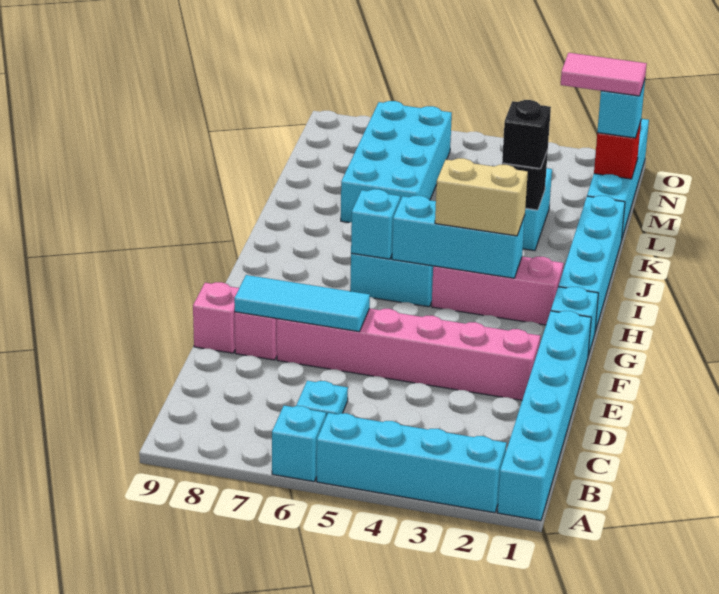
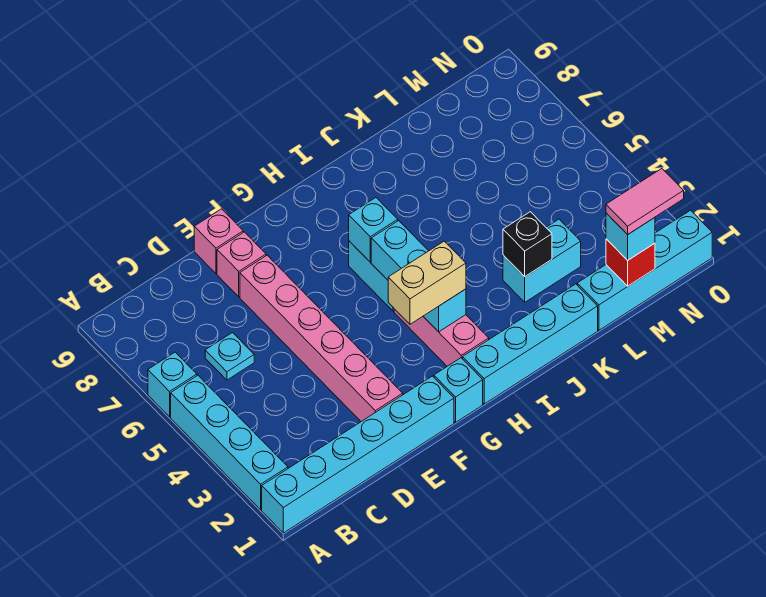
cyan 1x3 tile [234,275,370,332] -> none
tan 1x2 brick [435,158,528,236] -> tan 1x2 brick turned to [388,241,466,324]
black 1x1 brick [502,100,551,169] -> none
cyan 2x4 brick [341,101,452,223] -> none
pink 1x2 tile [561,53,647,96] -> pink 1x2 tile turned to [606,169,684,235]

